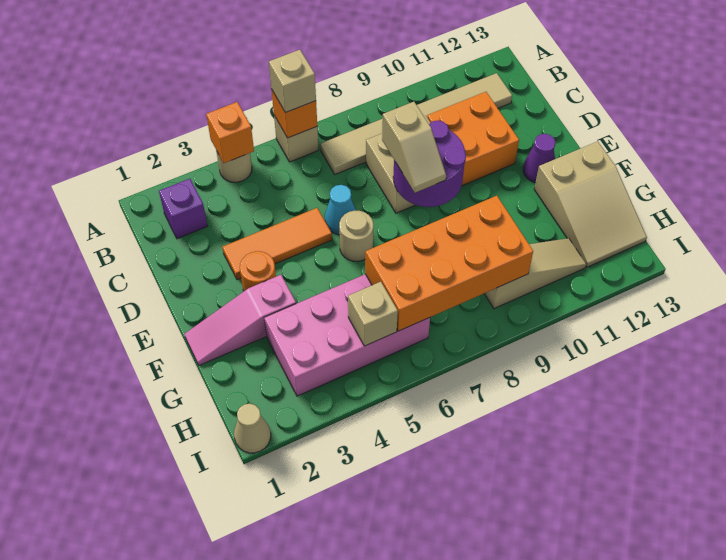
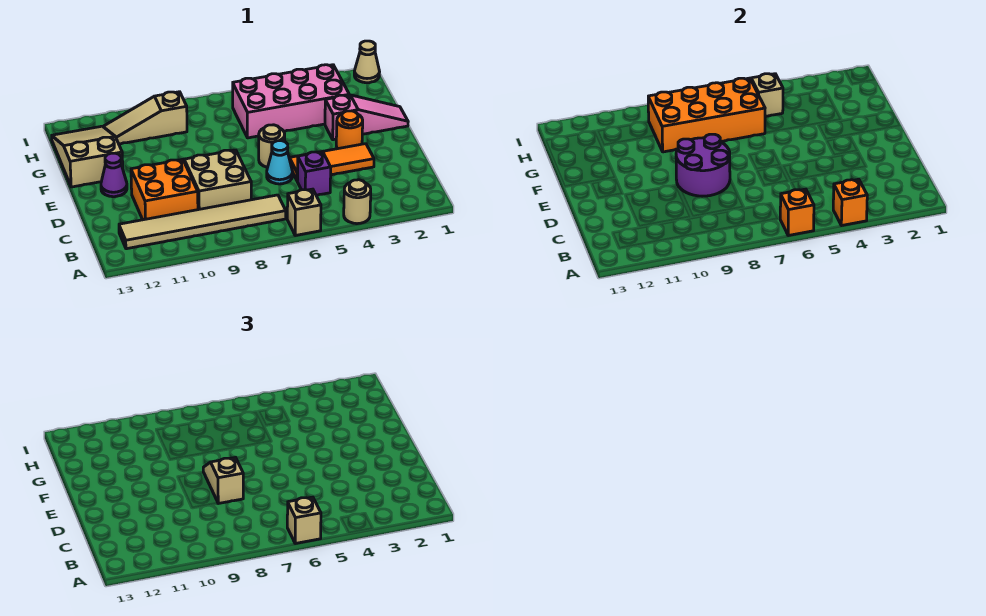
purple 1x1 brick [159,179,207,239] -> purple 1x1 brick moved to [297,152,331,196]

